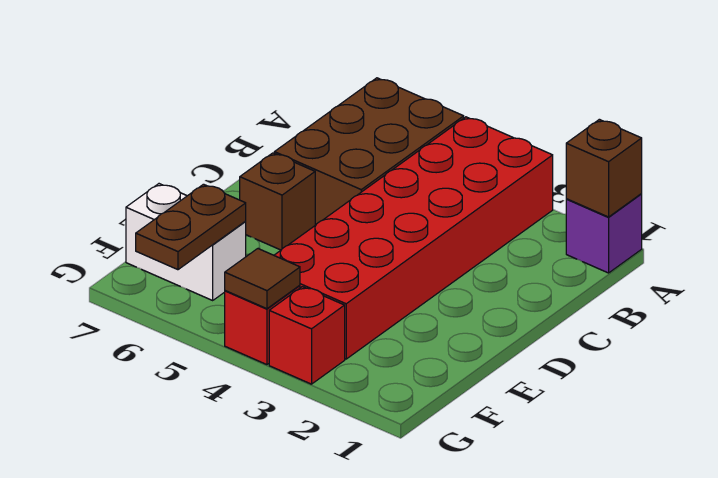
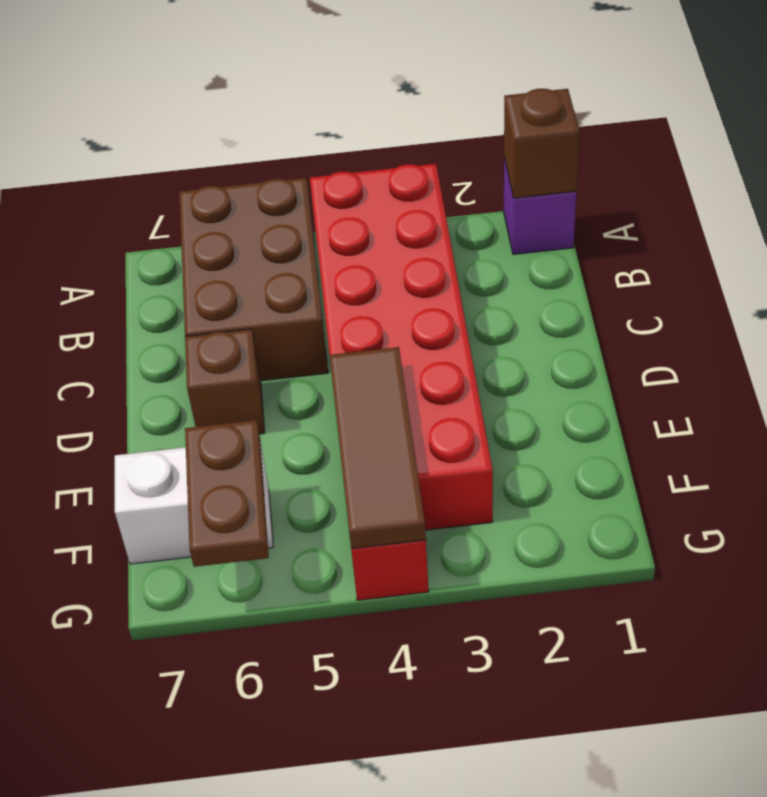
red 1x1 brick [269,287,345,384] -> none
brown 1x1 tile [225,249,300,309] -> brown 1x3 tile [330,347,426,549]

